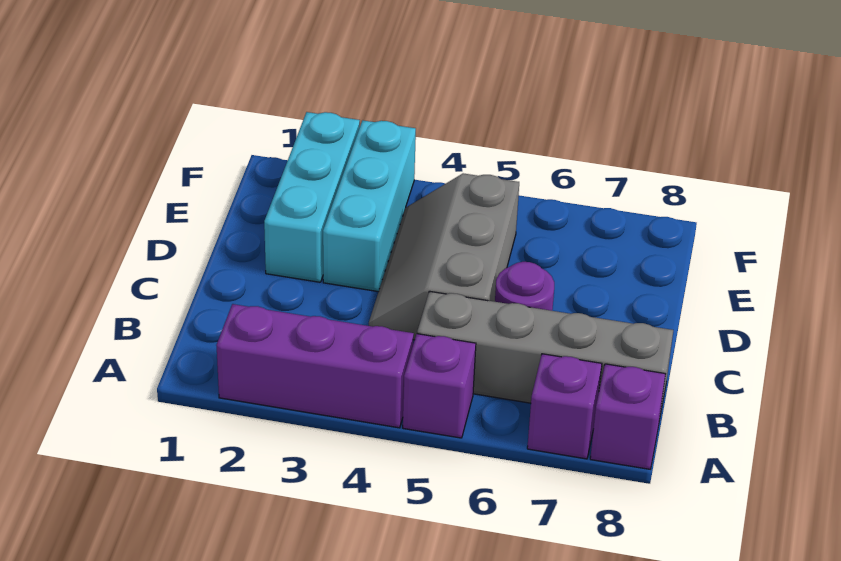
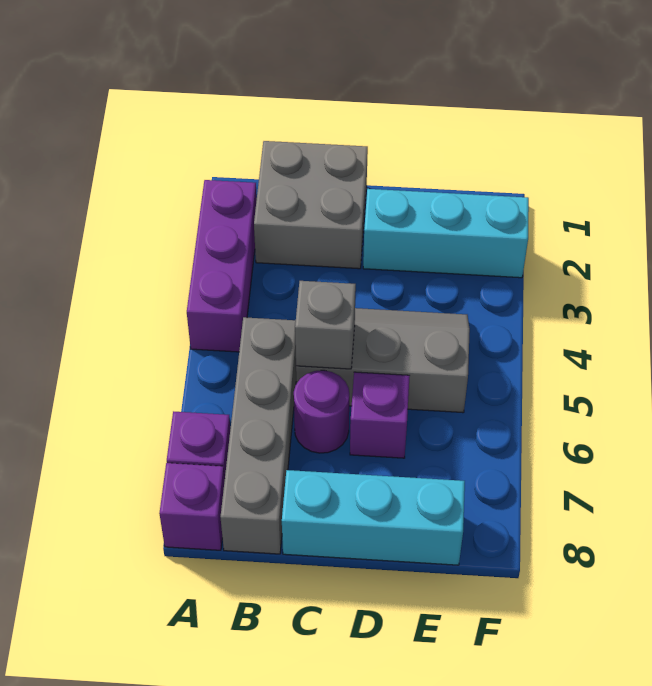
purple 1x1 brick [403,334,476,438] -> purple 1x1 brick moved to [350,372,410,458]
none -> grey 2x2 brick [254,141,368,269]
none -> grey 1x1 brick [295,281,356,369]
cyan 1x3 brick [323,120,416,292] -> cyan 1x3 brick moved to [282,470,465,565]

